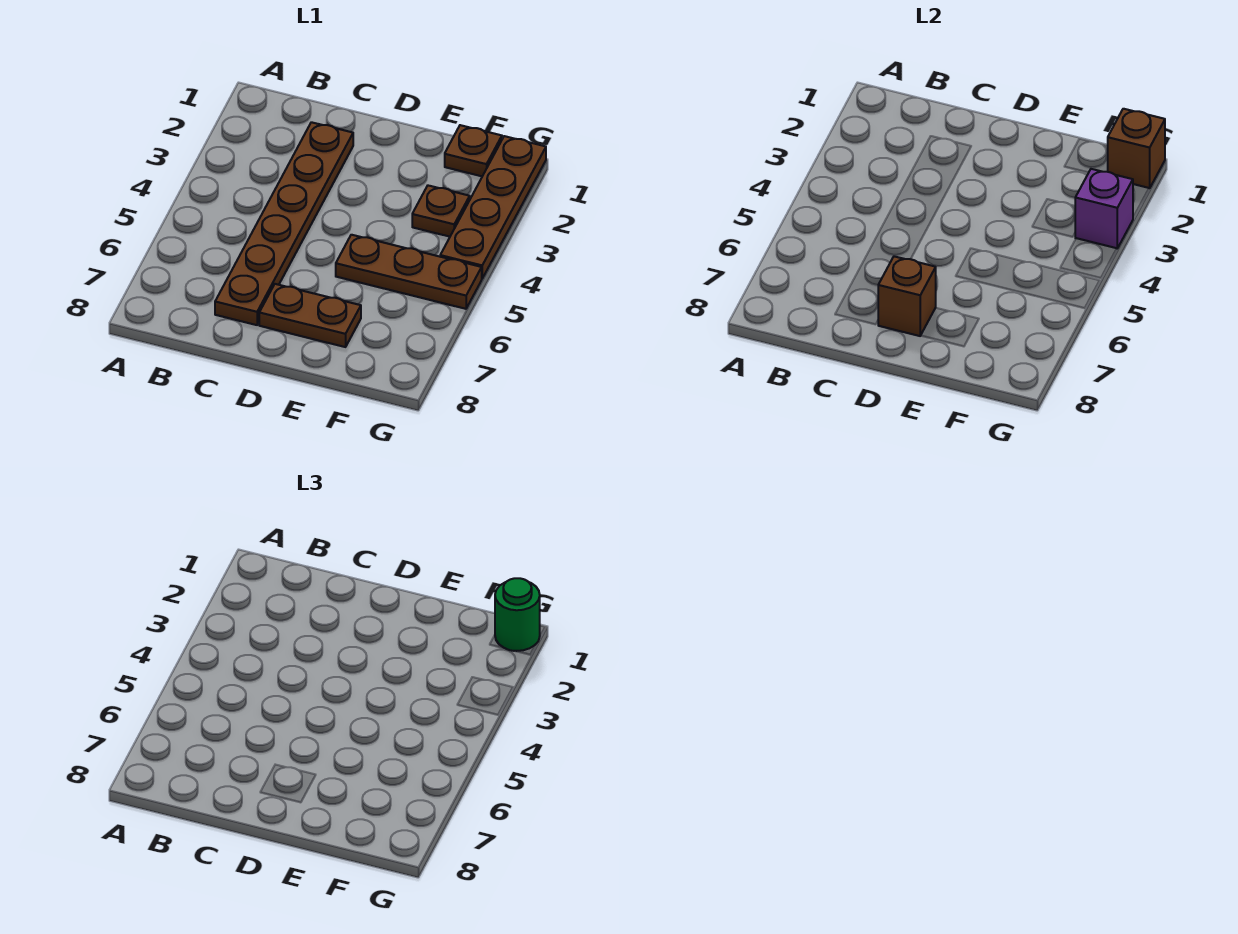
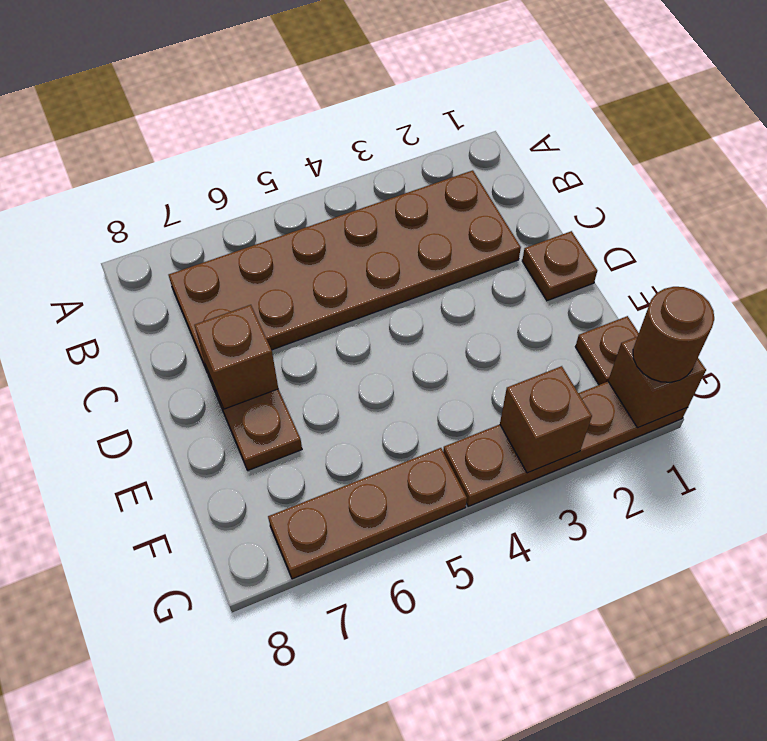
brown 1x6 plate [215,122,353,325] -> brown 2x6 plate [169,170,521,371]
brown 1x3 plate [336,235,482,309] -> brown 1x3 plate turned to [268,448,467,579]
brown 1x1 plate [412,186,470,237] -> brown 1x1 plate moved to [522,231,597,301]
green 1x1 round brick [495,578,540,651] -> brown 1x1 round brick [633,287,714,382]
purple 1x1 brick [1075,169,1133,248] -> brown 1x1 brick [500,366,592,473]

